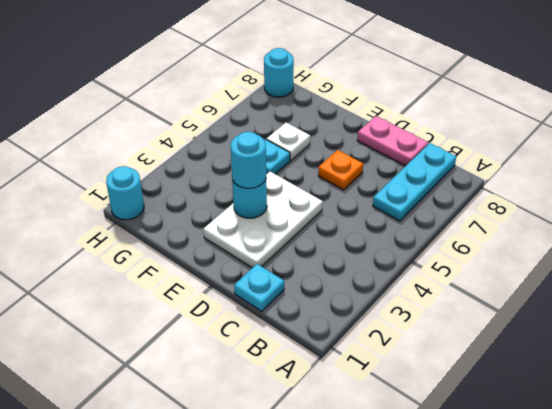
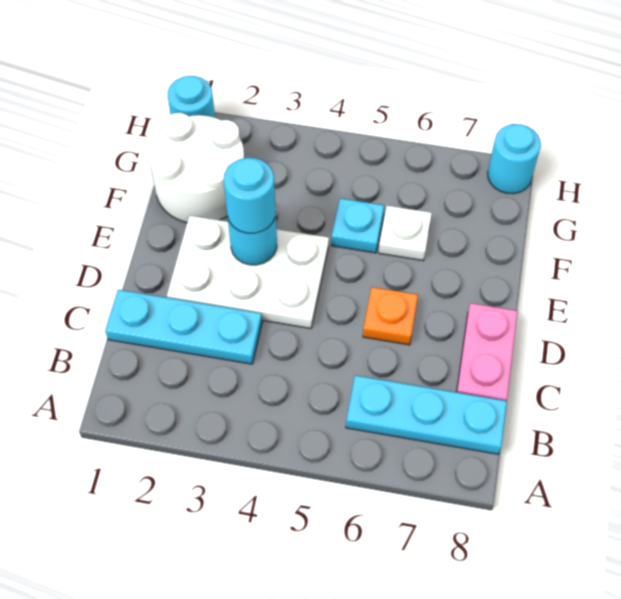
cyan 1x1 plate [234,264,284,311] -> cyan 1x3 plate [105,290,262,364]
none -> white 2x2 round brick [149,113,244,222]

